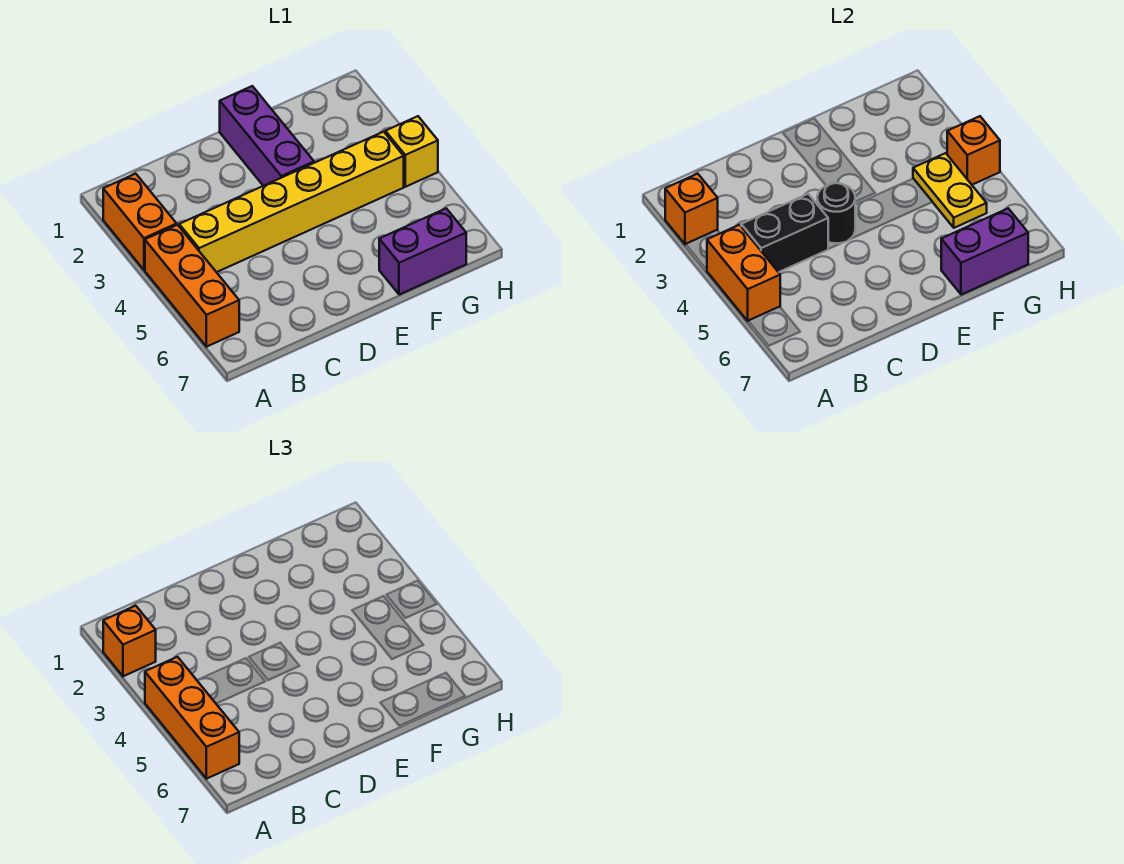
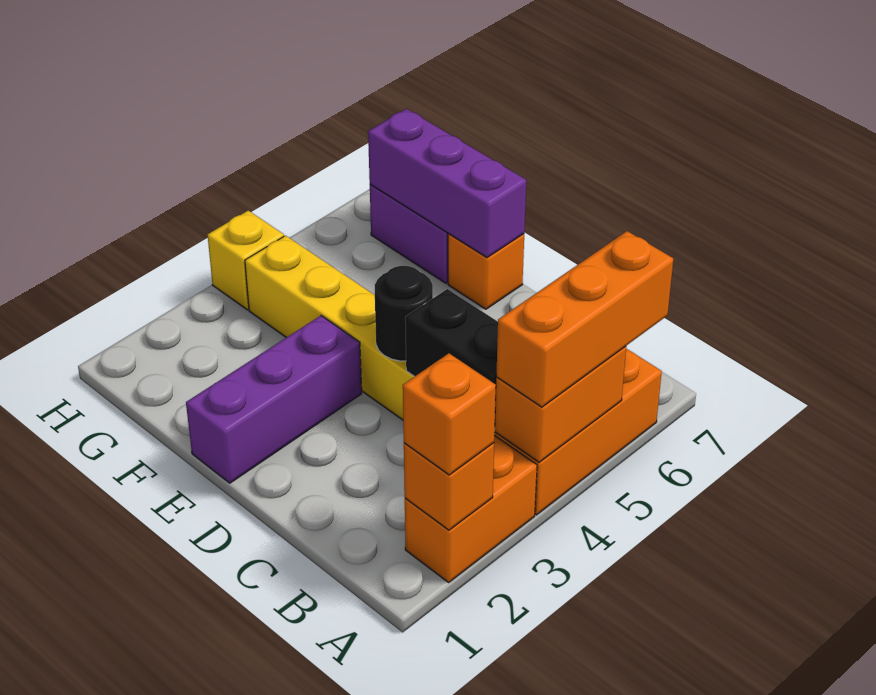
purple 1x2 brick [941,208,1028,295] -> purple 1x3 brick [368,109,526,258]
yellow 1x2 plate [913,153,987,228] -> none
orange 1x1 brick [947,116,1000,185] -> orange 1x1 brick moved to [448,234,524,309]

